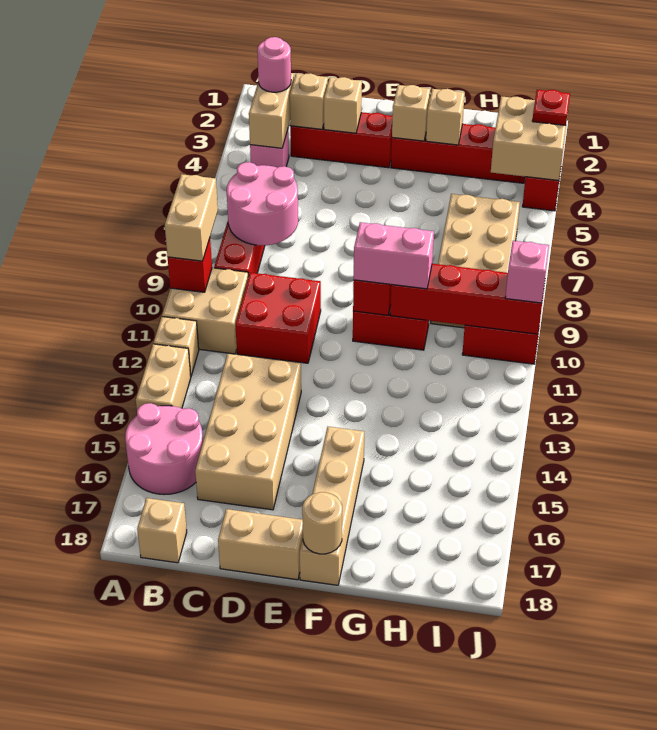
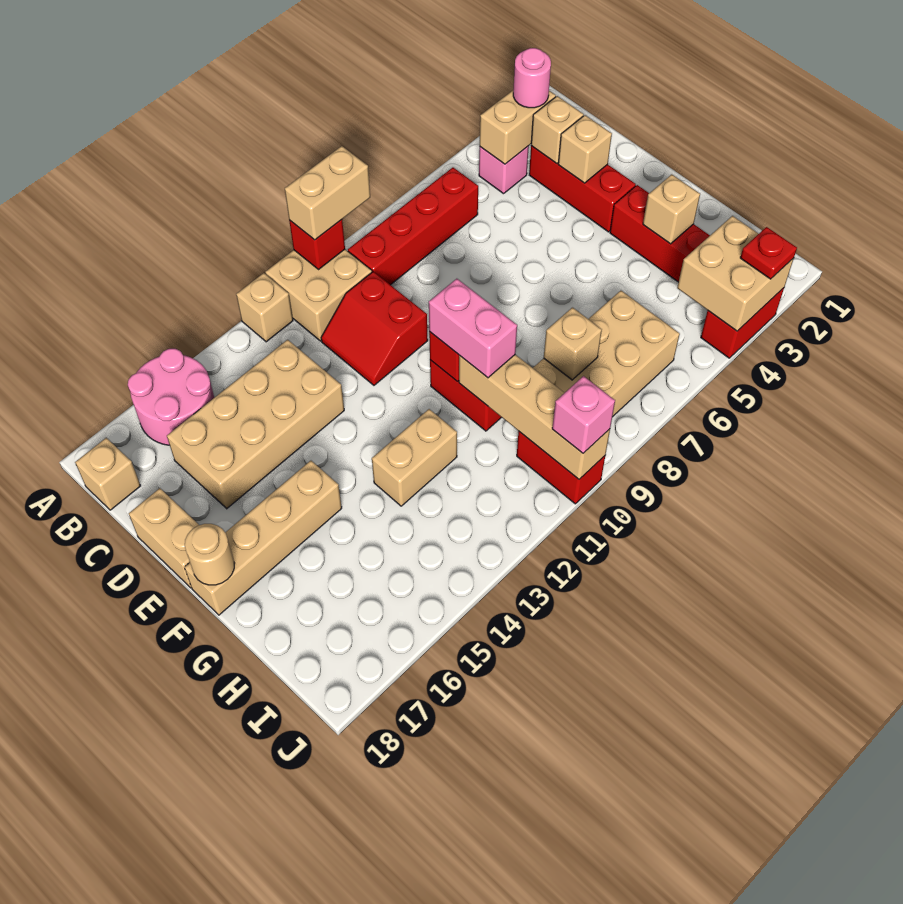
tan 1x2 brick [136,344,191,410] -> tan 1x2 brick moved to [372,409,457,506]
pink 2x2 round brick [227,162,298,245] -> none
red 2x2 brick [236,273,321,363] -> red 2x2 slope [321,272,428,385]
tan 1x1 brick [392,85,430,141] -> tan 1x1 brick moved to [544,308,602,380]
red 1x4 brick [390,264,544,334] -> tan 1x4 brick [459,355,610,479]

